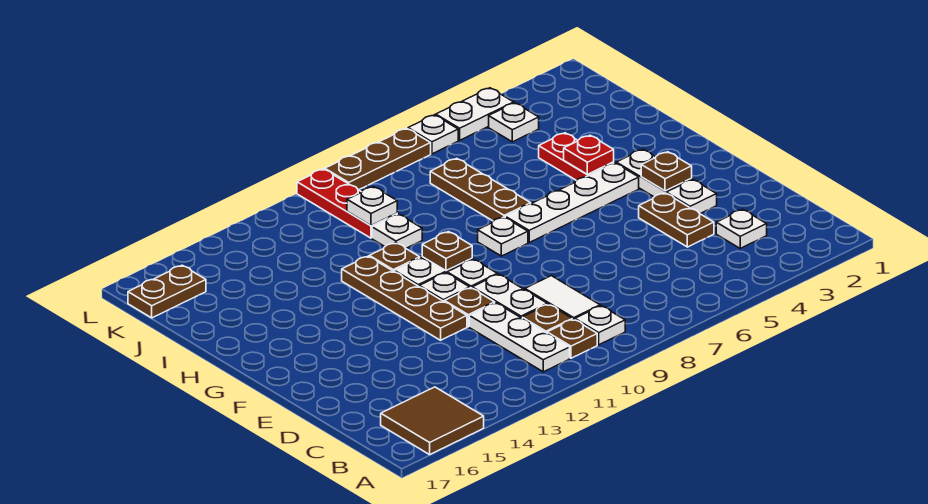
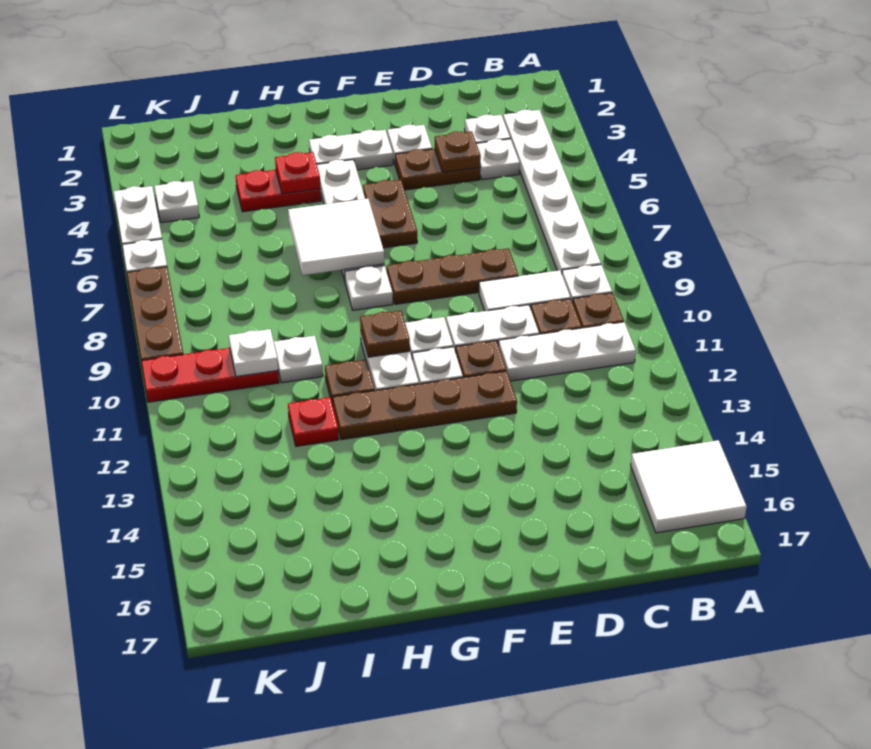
brown 2x2 tile [381,387,484,455] -> white 2x2 tile [631,440,747,533]
none -> white 1x6 plate [503,110,601,273]
none -> white 1x1 plate [477,139,520,180]
brown 1x1 plate [641,152,692,191] -> brown 1x1 plate moved to [435,131,481,172]
none -> white 2x2 tile [288,199,384,275]
brown 1x3 plate [430,158,531,221] -> brown 1x3 plate moved to [387,248,518,304]
none -> red 1x1 plate [288,397,339,446]
brown 1x2 plate [128,265,206,318] -> brown 1x2 plate moved to [363,180,417,248]

